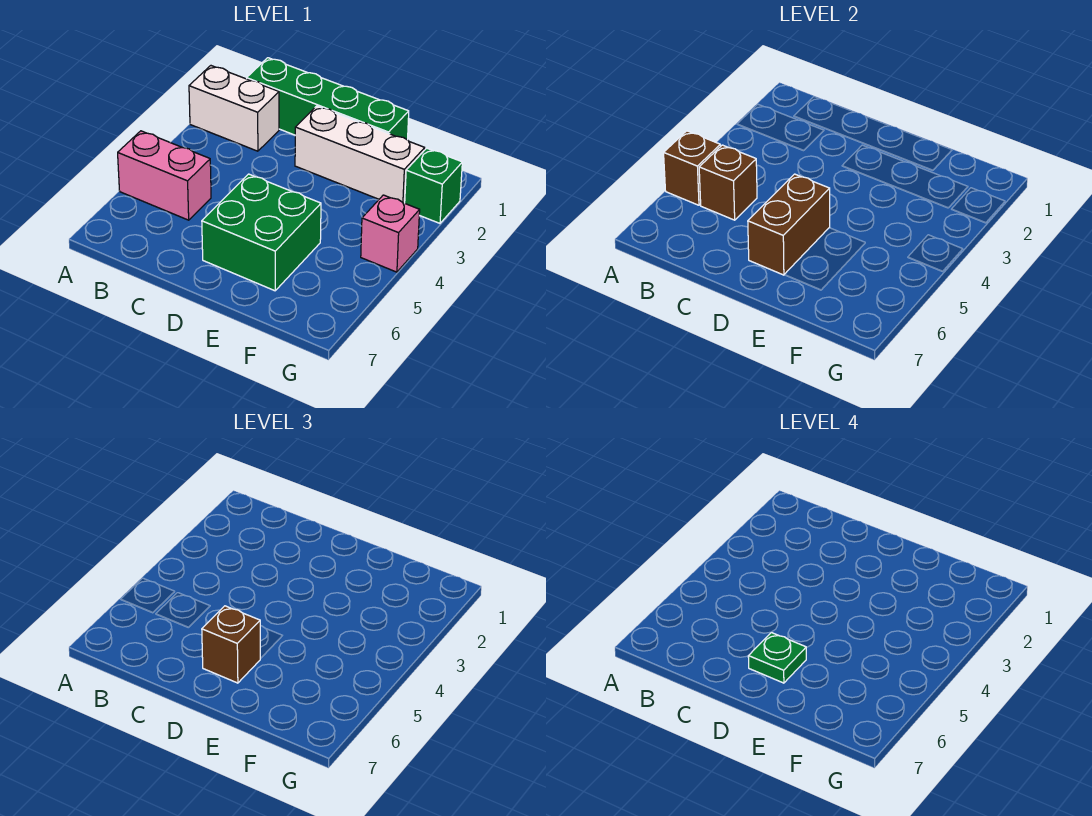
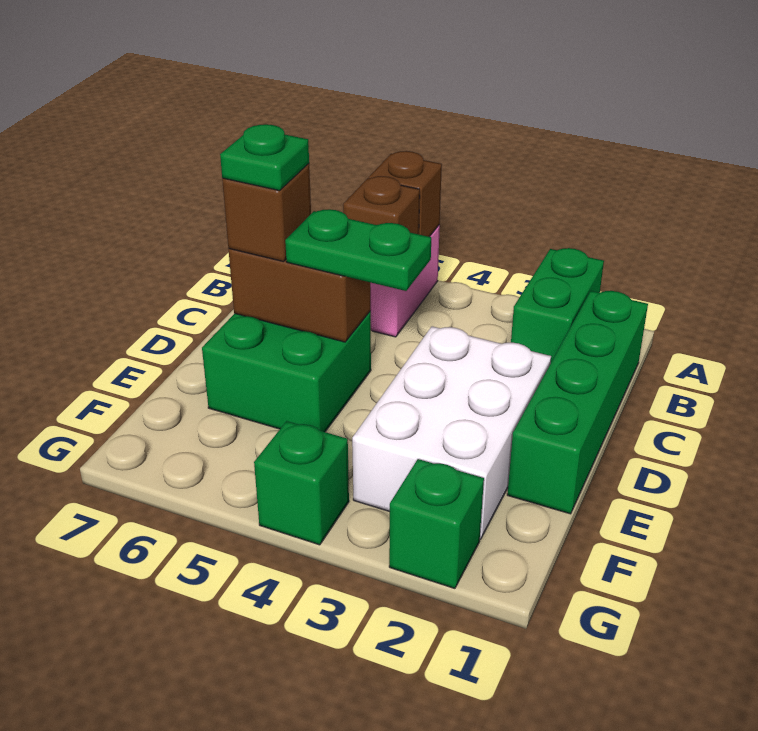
white 1x2 brick [189,66,279,151] -> green 1x2 brick [511,248,604,362]
white 1x3 brick [295,106,425,203] -> white 2x3 brick [352,326,551,539]
none -> green 1x2 plate [285,209,431,291]
pink 1x1 brick [361,195,420,272] -> green 1x1 brick [254,421,349,545]

